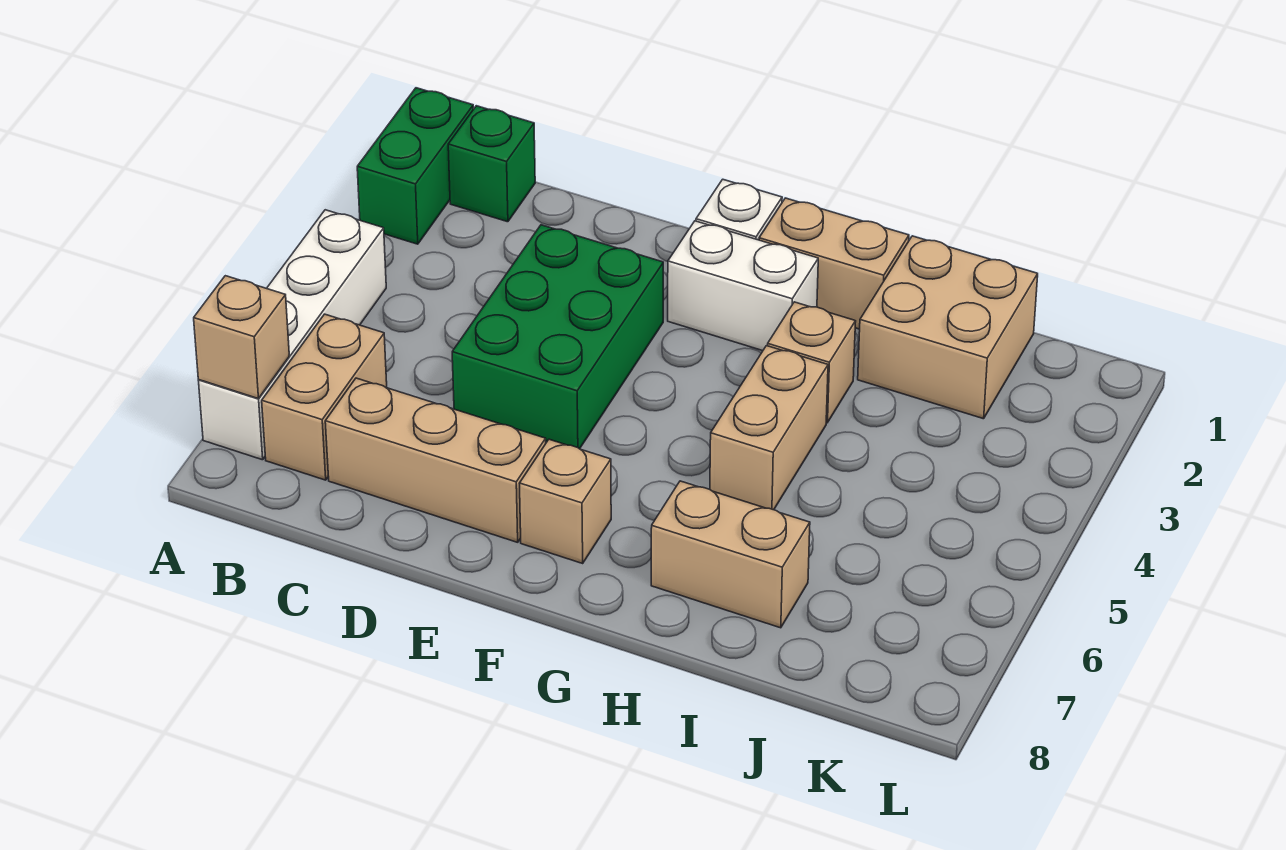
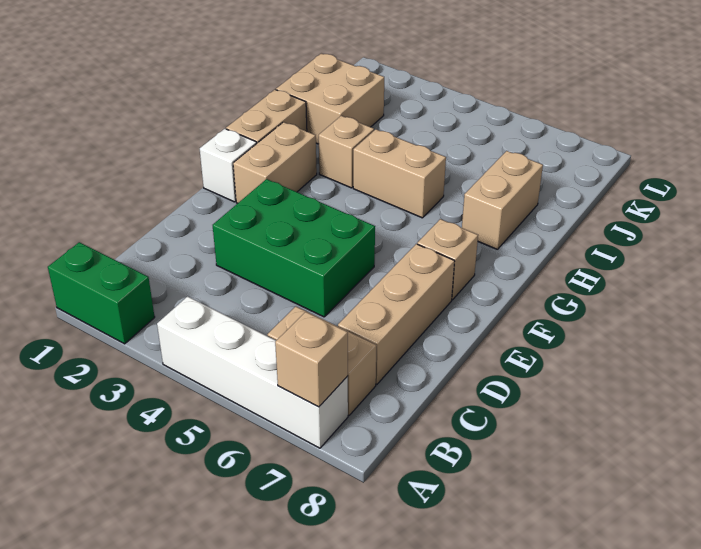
green 1x1 brick [448,106,535,222] -> none
white 1x2 brick [668,221,818,351] -> tan 1x2 brick [233,122,317,203]

